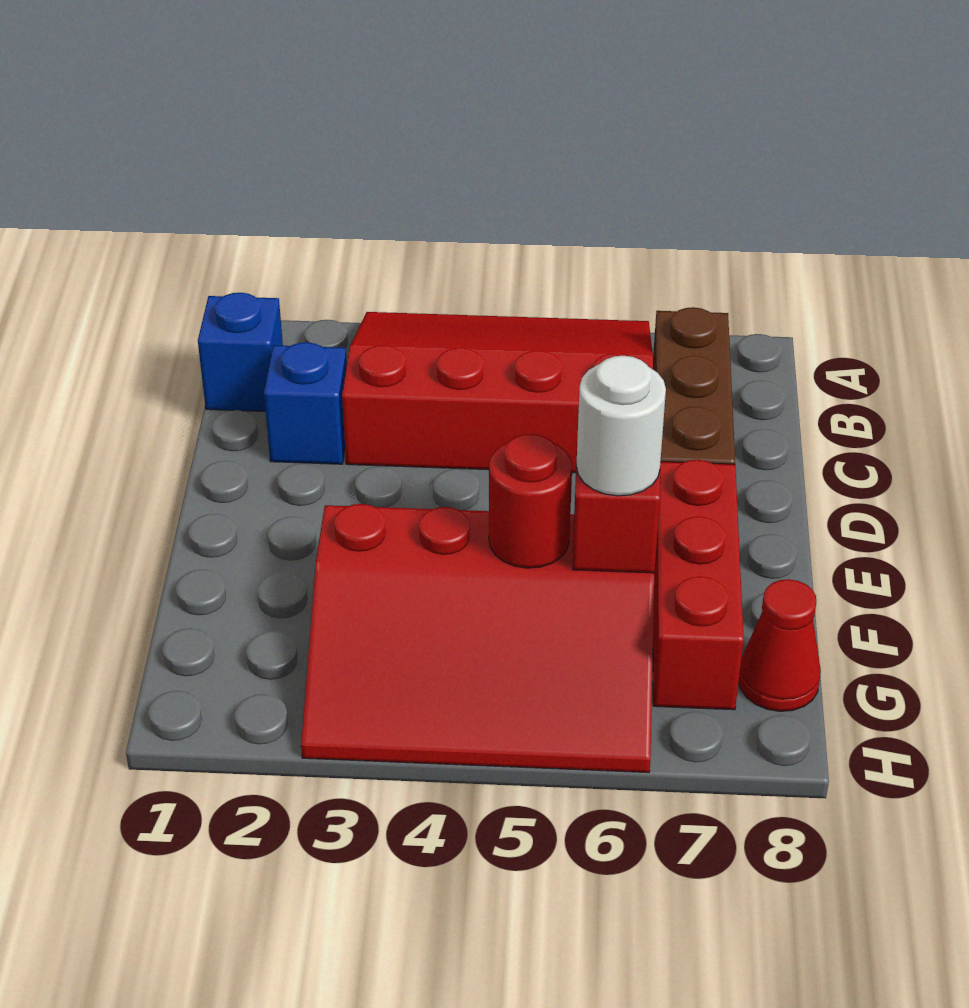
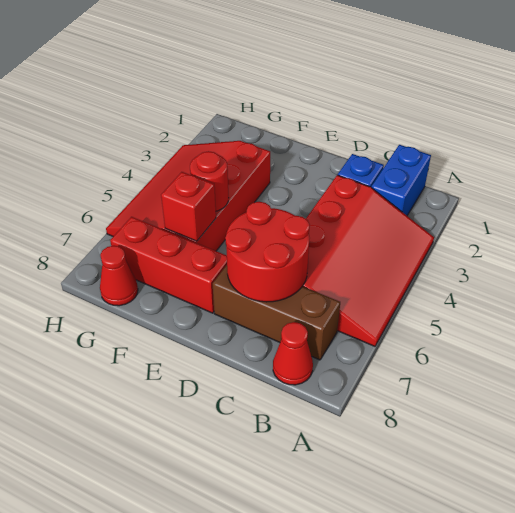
blue 1x1 brick [198,293,283,411] -> blue 1x2 brick [371,145,431,215]
none -> red 1x1 cone [273,322,313,385]
none -> red 2x2 round brick [225,202,310,302]
white 1x1 round brick [576,356,666,496] -> none

